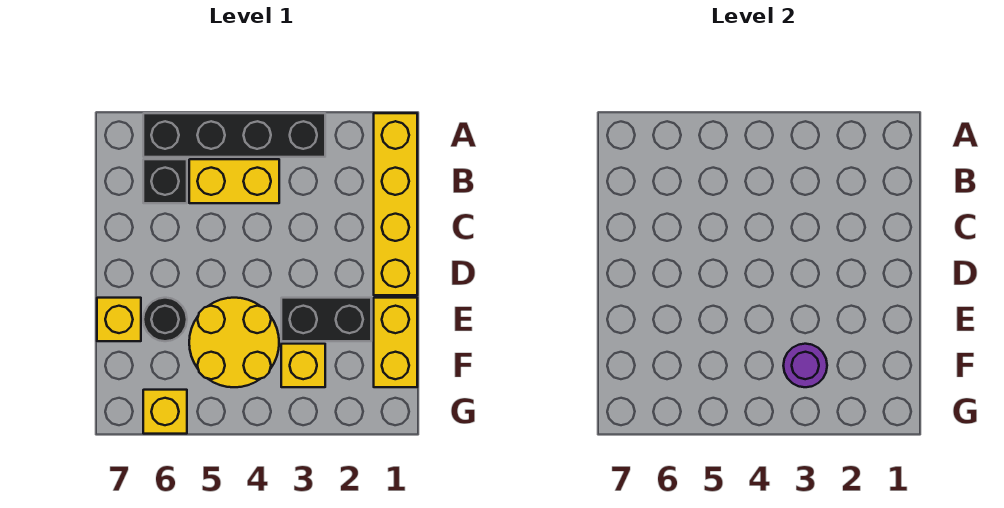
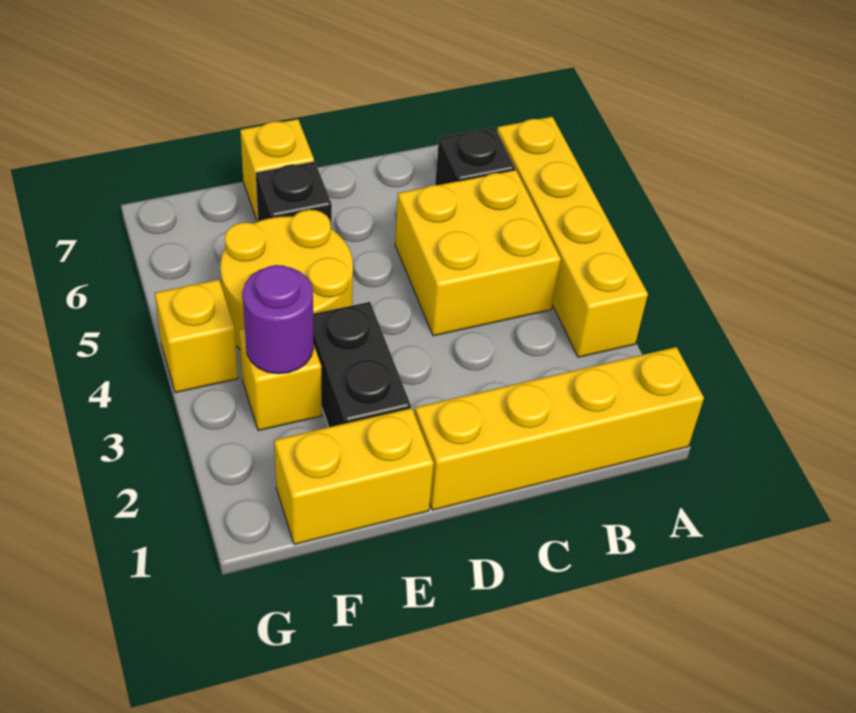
black 1x4 brick [143,113,325,157] -> yellow 1x4 brick [497,117,648,357]
yellow 1x2 brick [189,159,279,203] -> yellow 2x2 brick [395,170,561,336]
black 1x1 round brick [143,298,187,341] -> black 1x1 brick [256,161,332,225]
yellow 1x1 brick [143,390,187,434] -> yellow 1x1 brick moved to [155,280,238,393]

